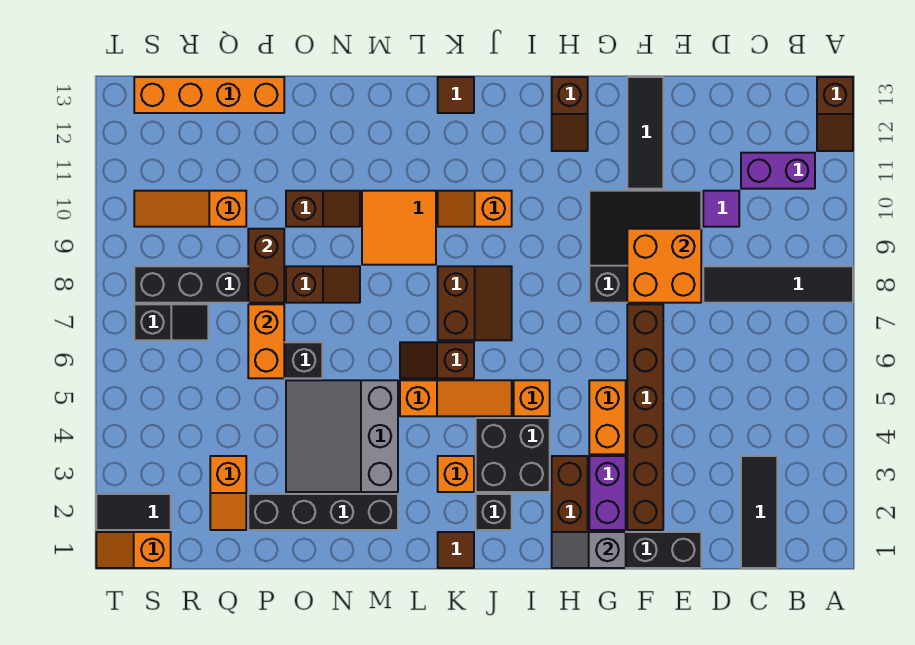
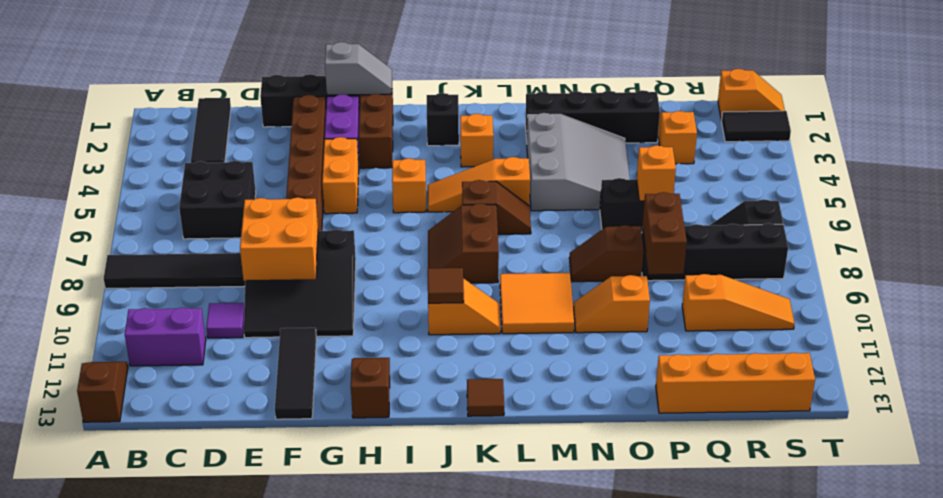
black 2x2 brick [476,418,550,492] -> black 2x2 brick moved to [179,161,256,239]
brown 1x1 tile [438,532,474,568] -> brown 1x1 tile moved to [428,268,464,303]
brown 1x2 slope [286,191,360,227] -> orange 1x2 slope [574,275,650,333]
orange 1x2 brick [248,304,284,378] -> orange 1x1 brick [637,145,676,201]

